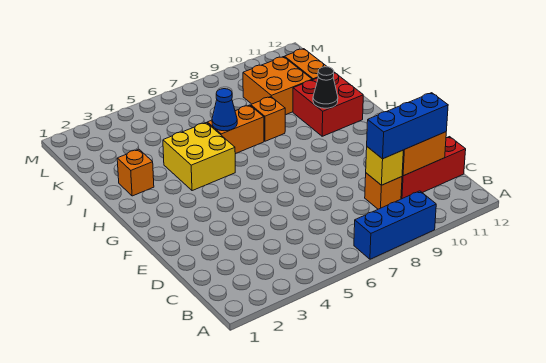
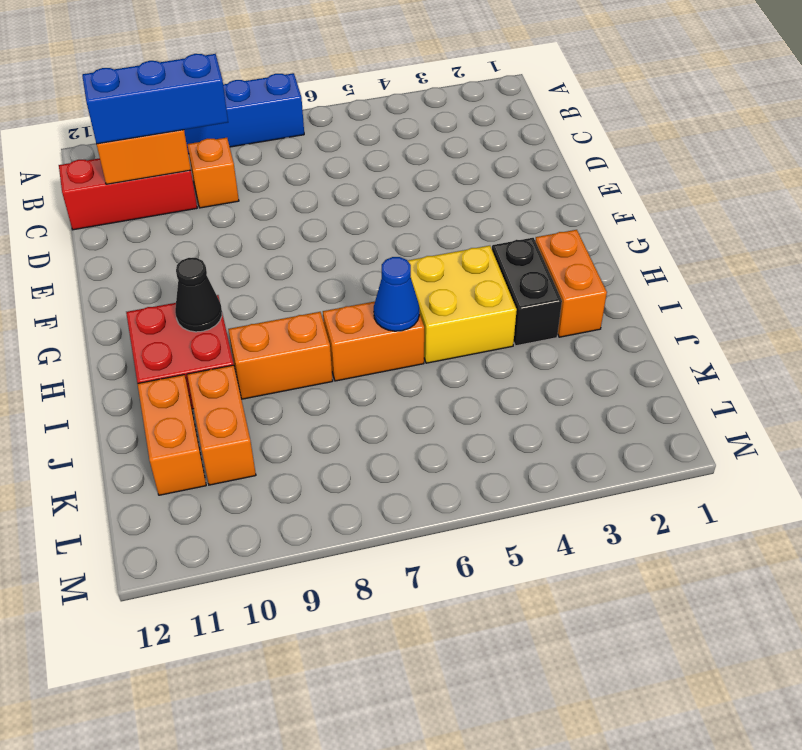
yellow 1x1 brick [366,147,403,185] -> none
none -> black 1x2 brick [492,238,562,346]
orange 1x1 brick [117,149,154,196] -> orange 1x2 brick [535,230,607,337]
orange 1x1 brick [251,97,285,141] -> orange 1x2 brick [228,312,333,399]
orange 2x2 brick [243,57,312,115] -> orange 1x2 brick [187,365,256,485]

